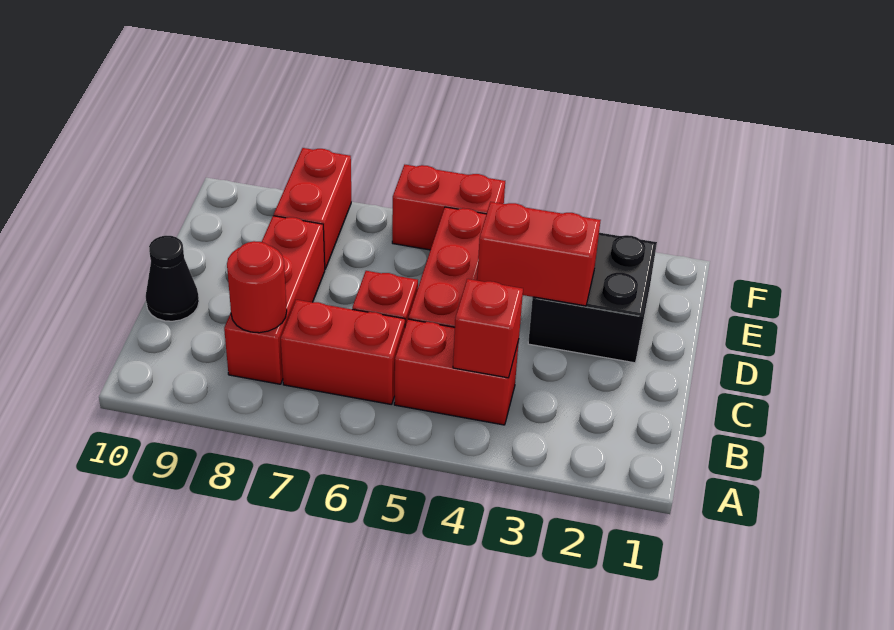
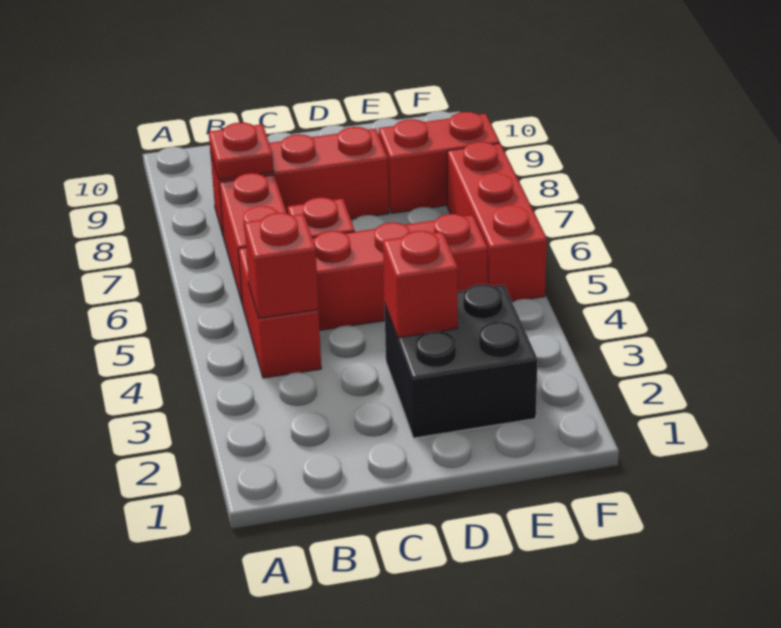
red 1x1 round brick [227,241,287,333] -> red 1x1 plate [209,122,274,180]
black 1x1 cone [146,236,199,321] -> none
red 1x2 brick [477,202,601,306] -> red 1x1 brick [383,231,458,338]
red 1x2 brick [392,165,505,250] -> red 1x3 brick [447,142,547,302]

